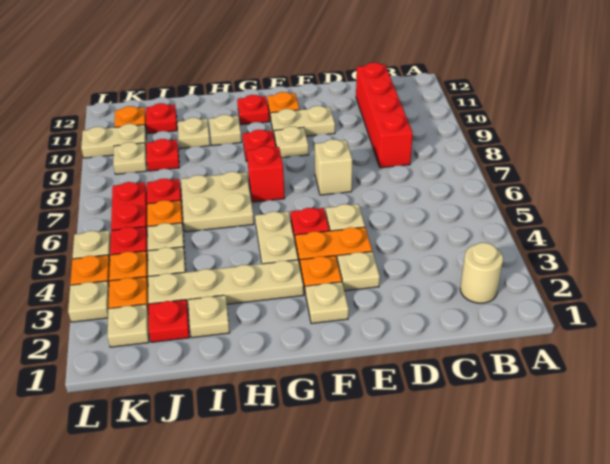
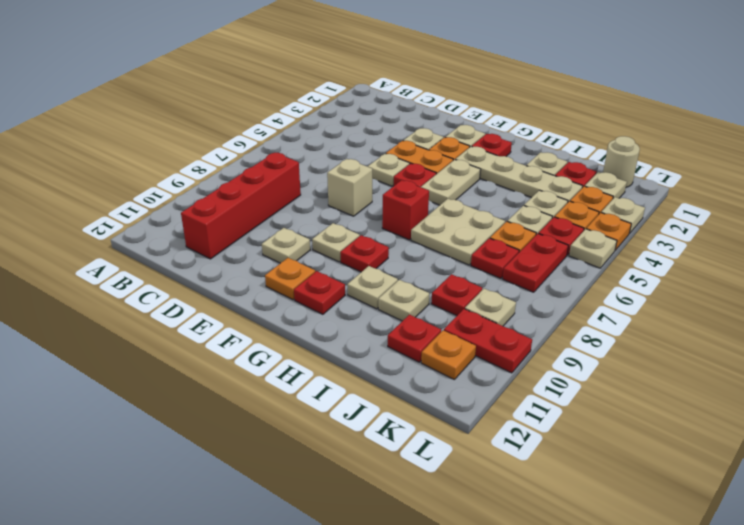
tan 1x1 round brick [460,243,503,303] -> tan 1x1 round brick moved to [603,136,640,187]
tan 1x2 plate [271,106,335,139] -> tan 1x1 plate [262,228,310,263]
none -> red 1x1 plate [472,134,512,156]
tan 1x2 plate [81,124,146,158] -> red 1x2 plate [444,309,532,373]

